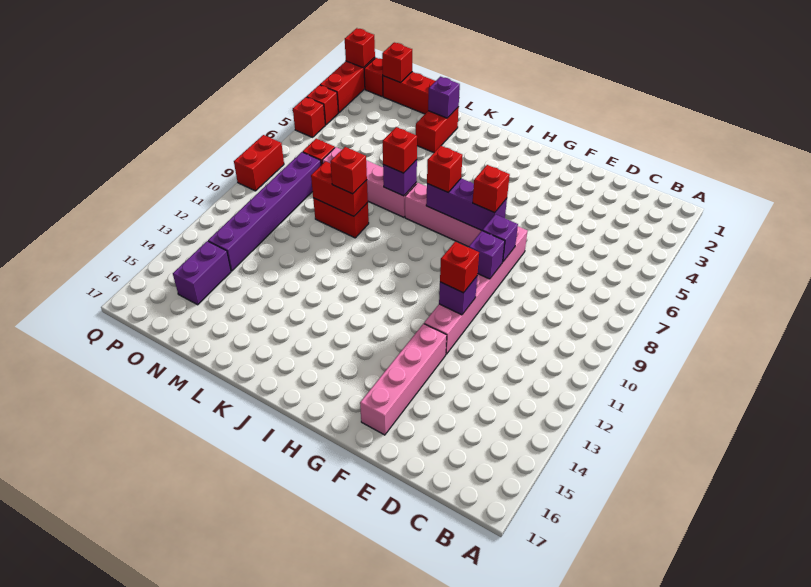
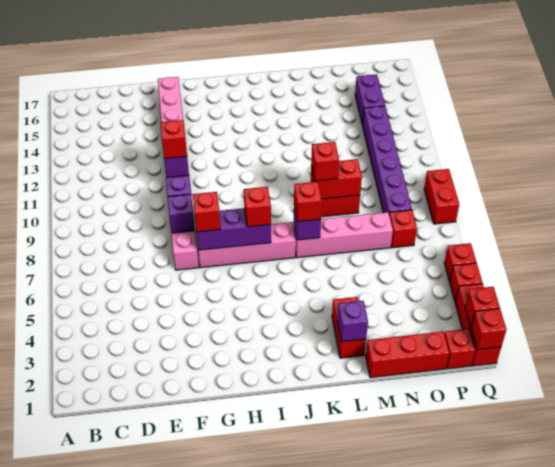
red 1x1 brick [382,42,412,83] -> red 1x1 brick moved to [465,287,500,327]

